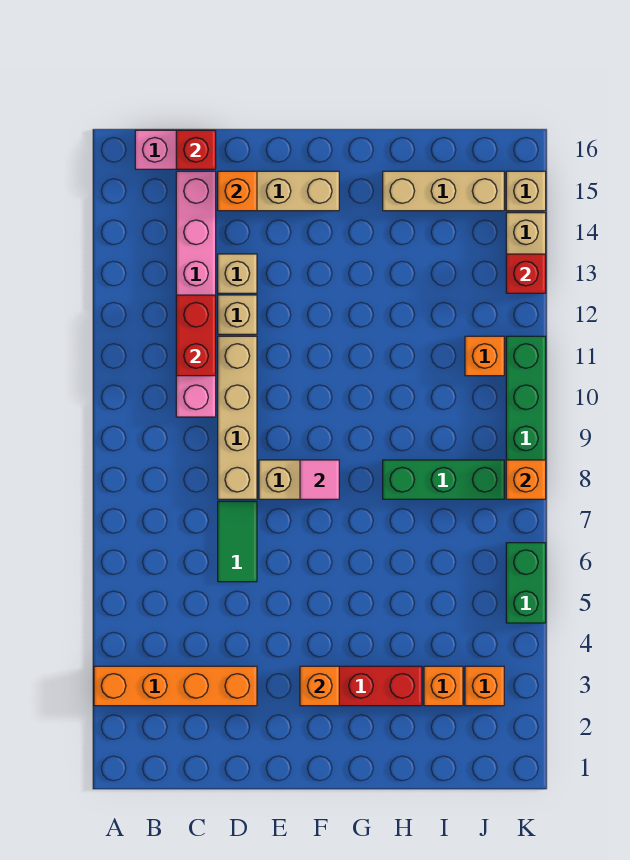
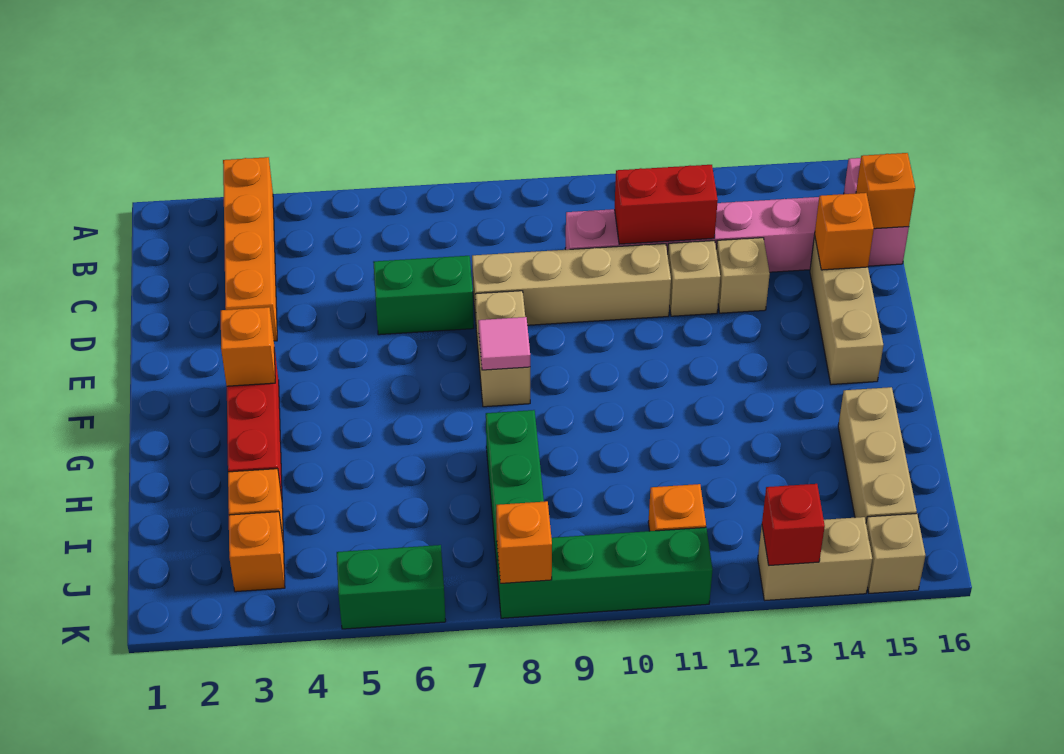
red 1x1 brick [176,130,216,169] -> orange 1x1 brick [856,153,915,229]
green 1x2 tile [218,501,257,582] -> green 1x2 brick [373,256,474,335]

